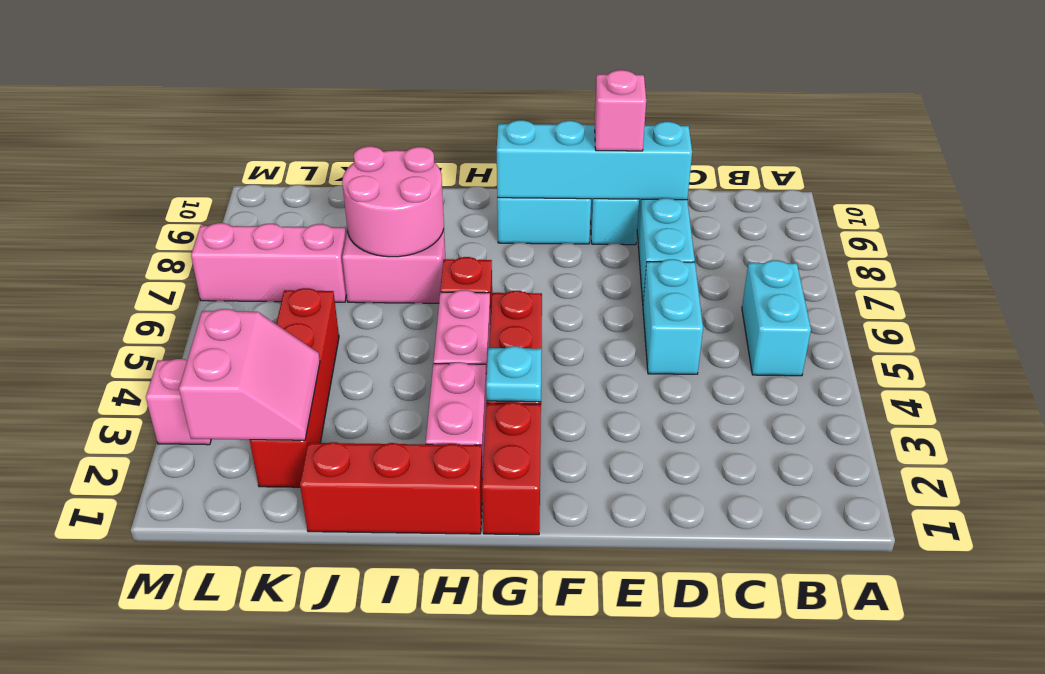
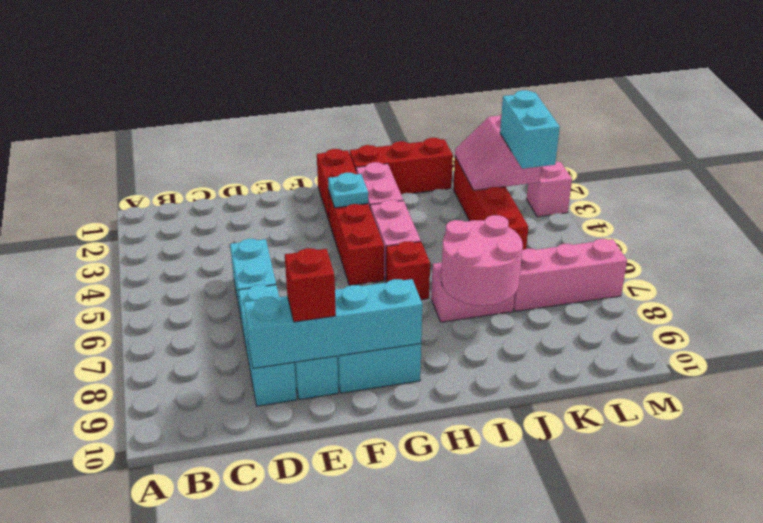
cyan 1x2 brick [742,260,811,376] -> cyan 1x2 brick moved to [500,90,560,169]
pink 1x1 brick [595,70,646,151] -> red 1x1 brick [285,248,336,322]

